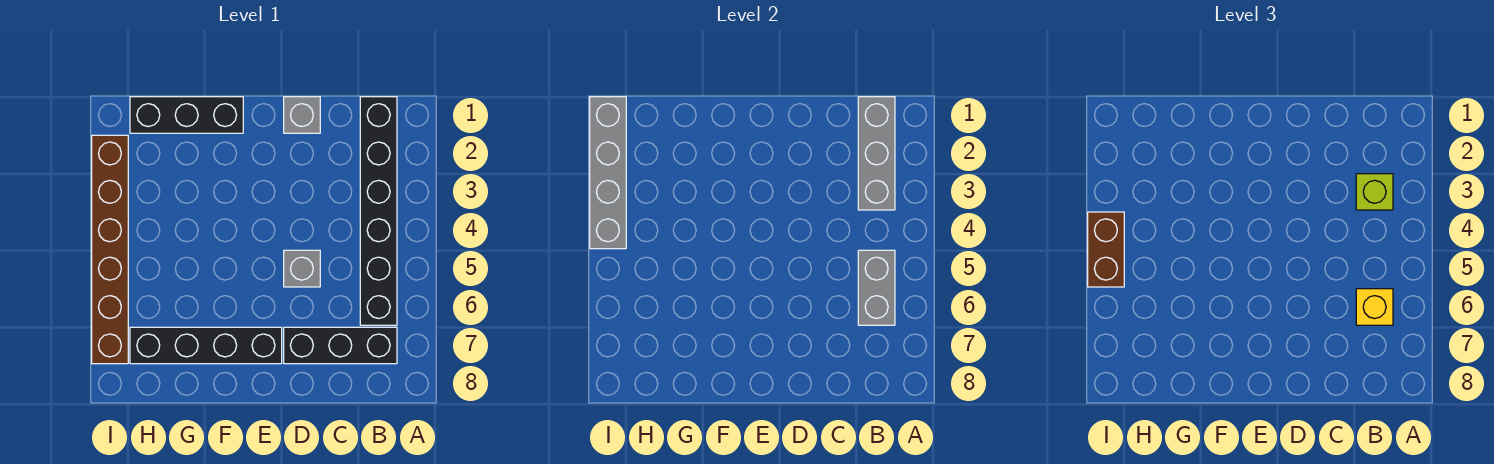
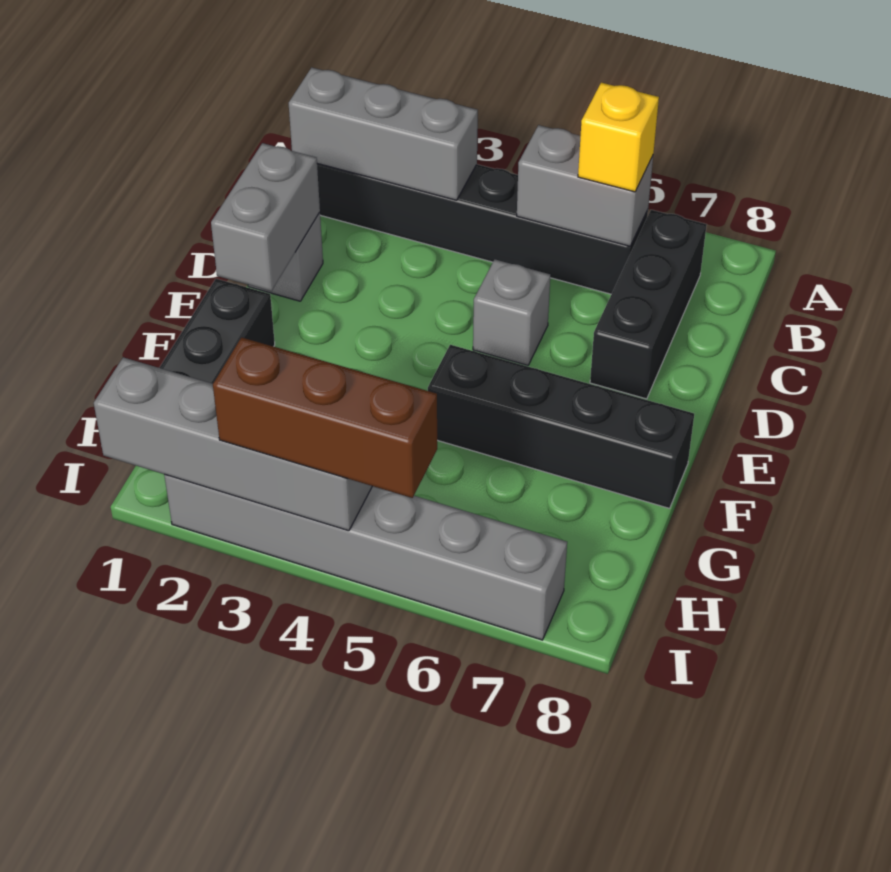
lime 1x1 brick [1356,174,1393,210] -> none
none -> grey 1x2 brick [211,143,320,291]
black 1x4 brick [130,327,282,364] -> black 1x4 brick turned to [428,345,694,508]
brown 1x6 brick [92,135,128,364] -> grey 1x6 brick [164,474,567,640]
brown 1x2 brick [1088,212,1124,287] -> brown 1x3 brick [213,337,437,498]

